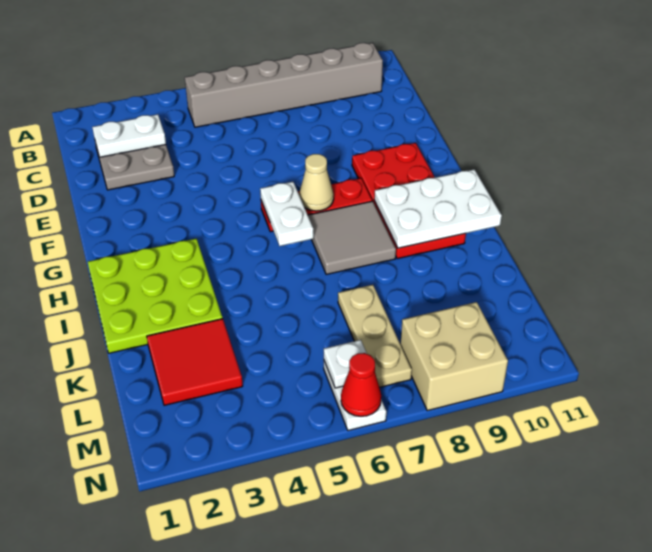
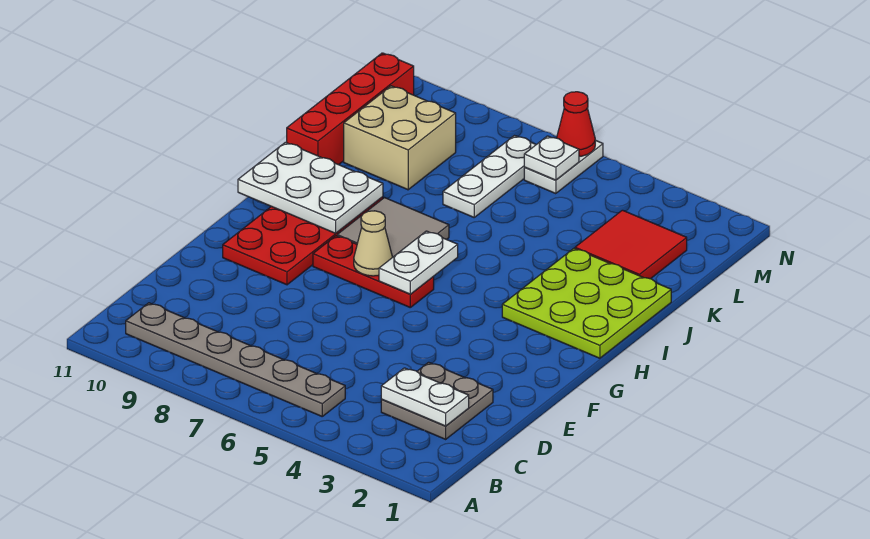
grey 1x6 brick [185,43,383,127] -> grey 1x6 plate [126,303,345,416]
none -> red 1x4 brick [287,53,414,165]
tan 1x3 plate [338,285,412,387] -> white 1x3 plate [443,136,536,217]
tan 2x2 brick [400,302,508,411] -> tan 2x2 brick moved to [344,86,456,190]

